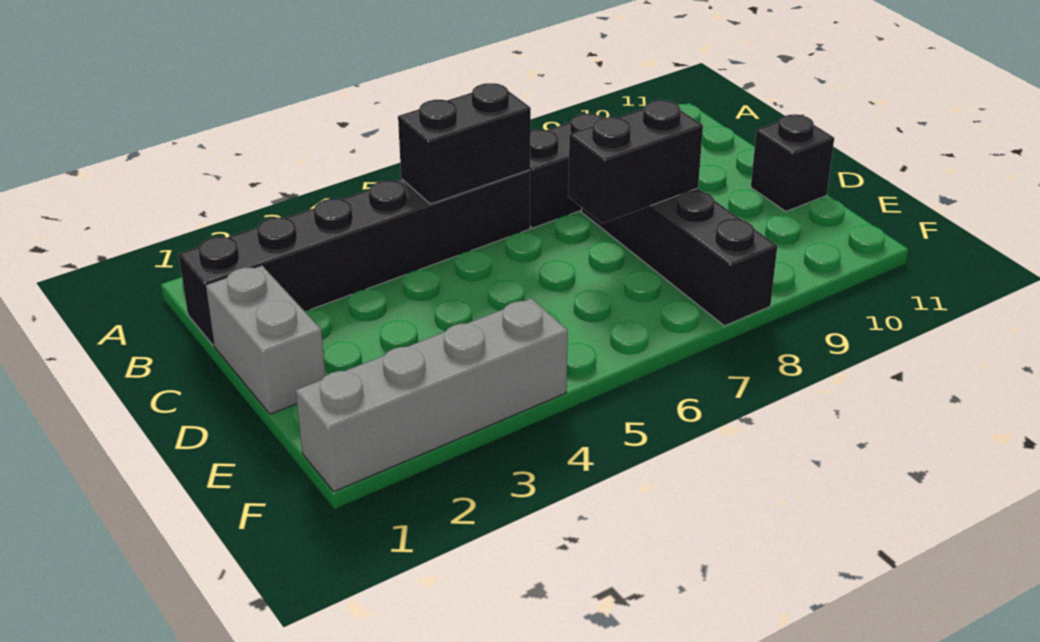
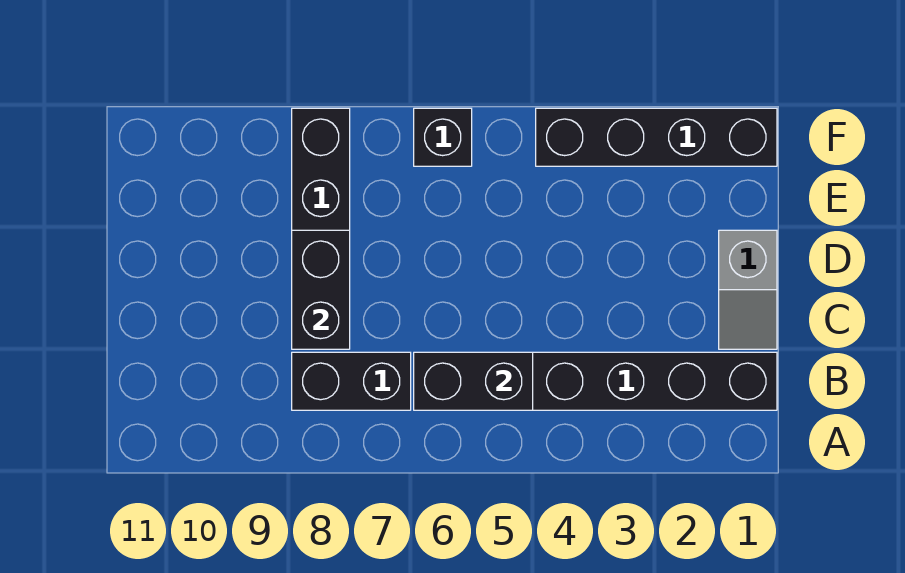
grey 1x2 brick [205,266,326,414] -> grey 1x2 slope [719,230,777,349]
black 1x2 brick [568,100,703,224] -> black 1x2 brick turned to [292,230,350,349]
black 1x1 brick [751,114,834,211] -> black 1x1 brick moved to [414,108,472,166]
grey 1x4 brick [296,298,568,492] -> black 1x4 brick [536,108,777,166]

